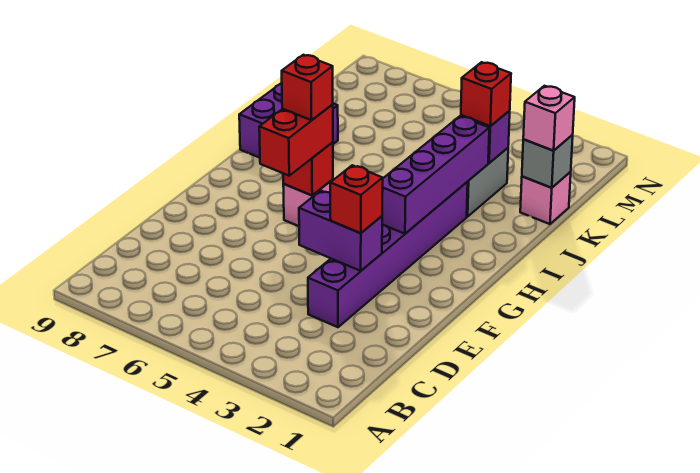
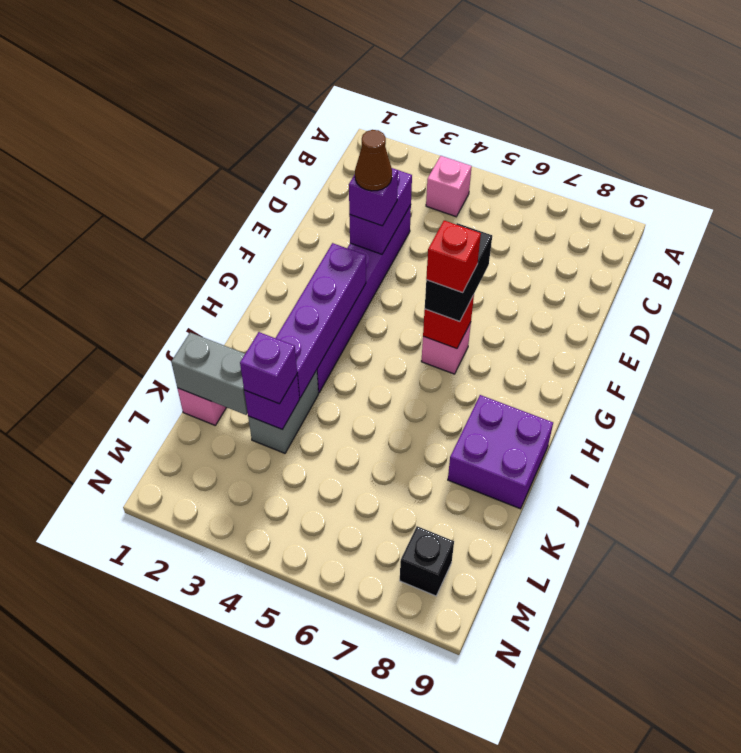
purple 1x2 brick [299,191,382,271] -> purple 1x2 brick turned to [349,170,412,254]
red 1x1 brick [330,165,383,233] -> purple 1x1 brick [349,168,398,226]
none -> brown 1x1 cone [355,130,392,191]
red 1x2 brick [259,105,333,176] -> black 1x2 brick [425,223,492,322]
grey 1x1 brick [522,135,573,188] -> grey 1x2 brick [171,333,248,415]
pink 1x1 brick [523,86,575,151] -> pink 1x1 brick moved to [426,156,472,217]
red 1x1 brick [461,62,511,126] -> purple 1x1 brick [240,332,297,404]
none -> black 1x1 brick [400,526,454,596]

